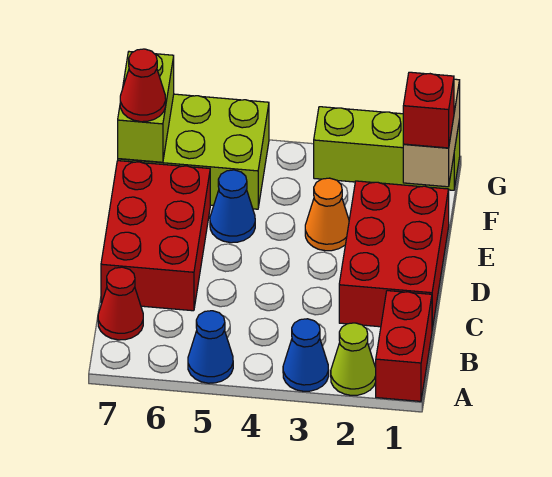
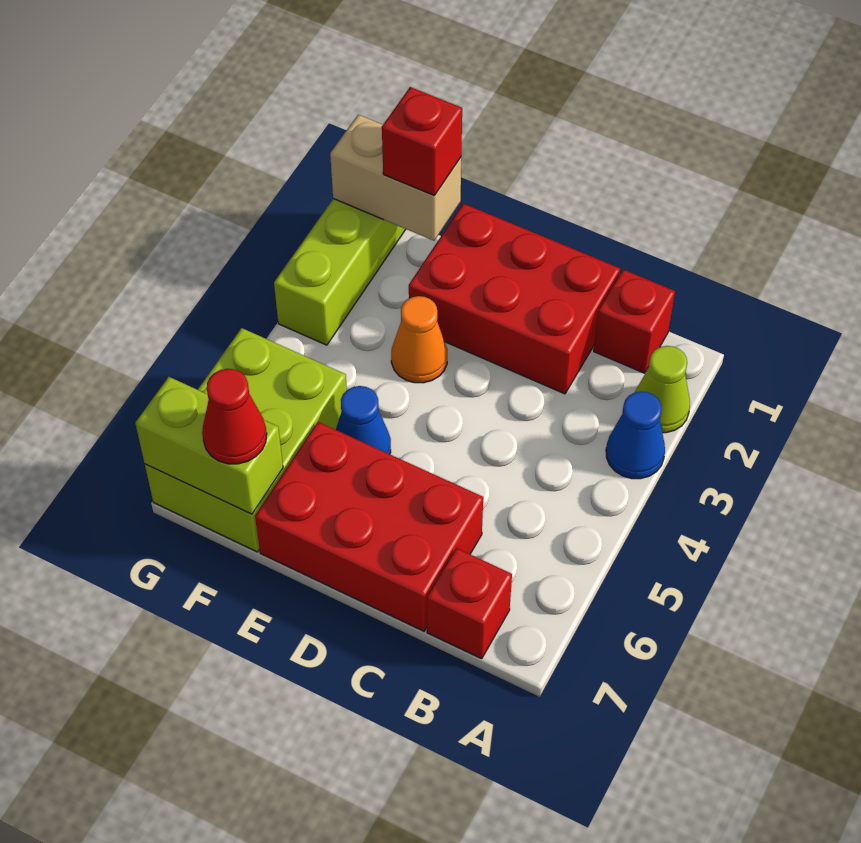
red 1x2 brick [376,291,432,401] -> red 1x1 brick [594,270,675,373]
blue 1x1 cone [188,311,233,383] -> none
red 1x1 cone [98,267,143,340] -> red 1x1 brick [427,548,512,659]

